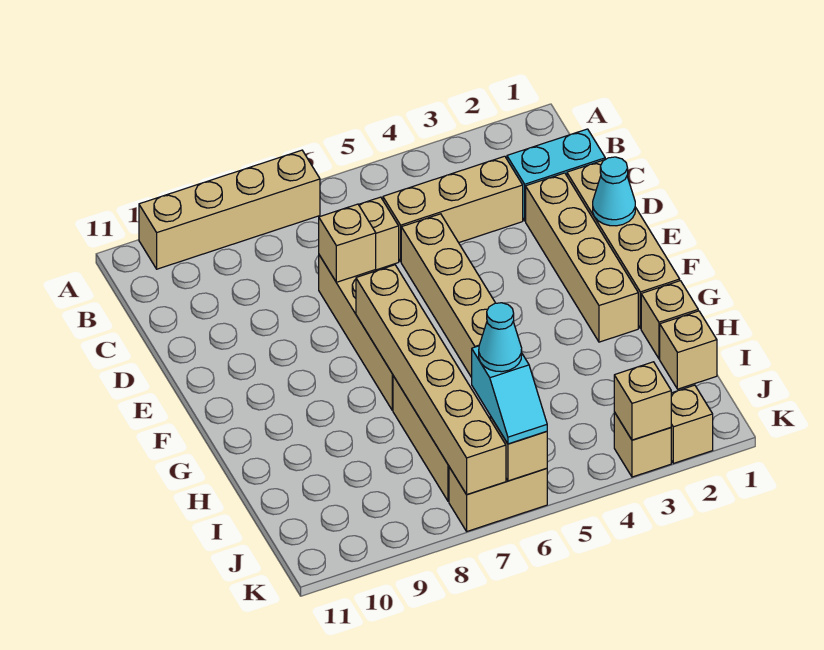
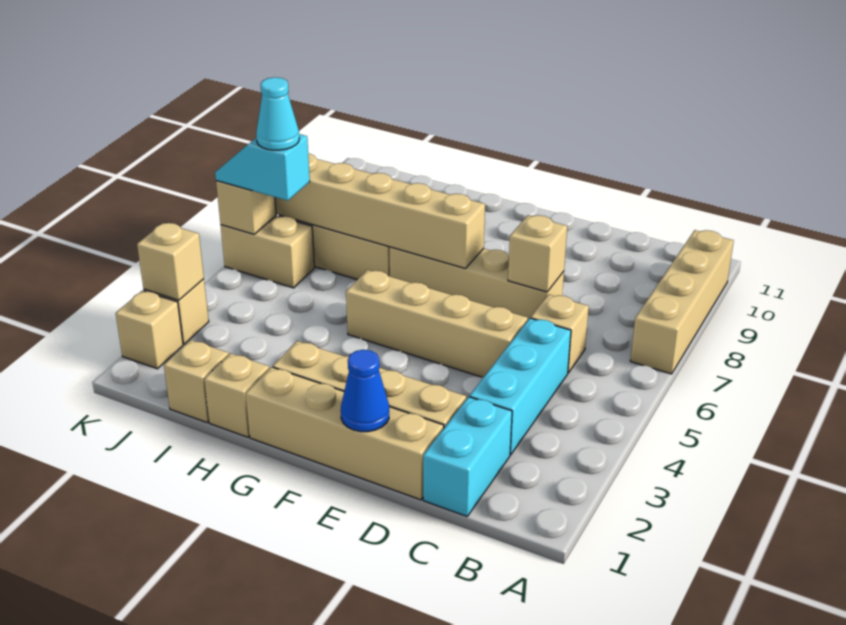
tan 1x3 brick [383,156,523,261] -> cyan 1x3 brick [470,318,571,455]
cyan 1x1 cone [593,157,635,226] -> blue 1x1 cone [341,350,389,432]
tan 1x2 brick [449,467,547,531] -> tan 1x2 brick turned to [221,216,315,288]

